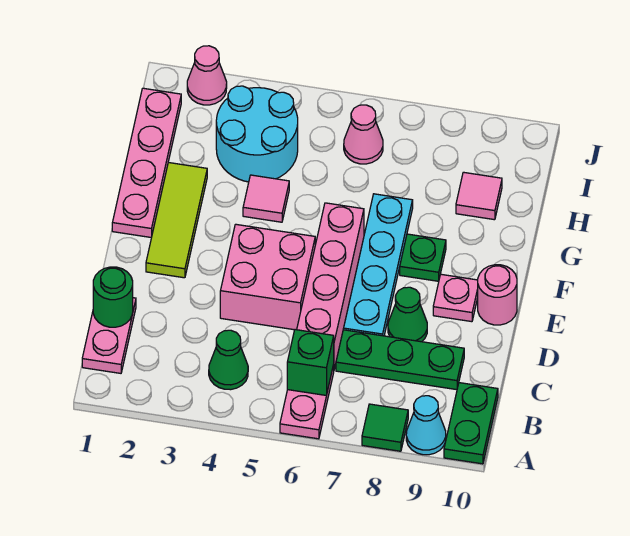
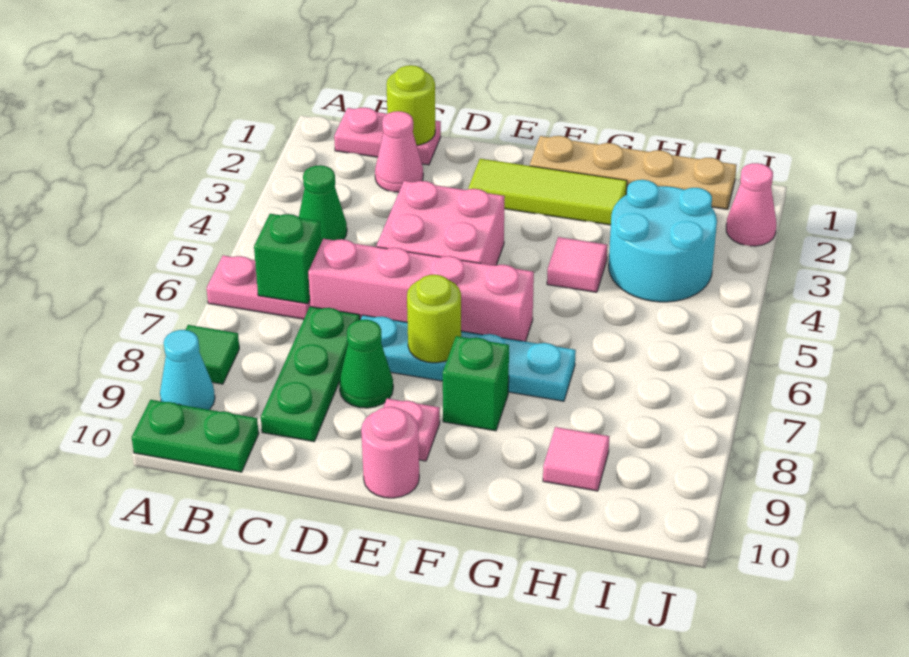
green 1x1 round brick [93,267,133,327] -> lime 1x1 round brick [386,65,435,145]
none -> lime 1x1 round brick [407,275,461,363]
pink 1x4 plate [112,88,181,238] -> tan 1x4 plate [530,136,737,209]
green 1x1 plate [400,234,446,281] -> green 1x1 brick [443,336,509,431]
pink 1x1 cone [344,105,383,164] -> pink 1x1 cone moved to [375,111,423,192]

